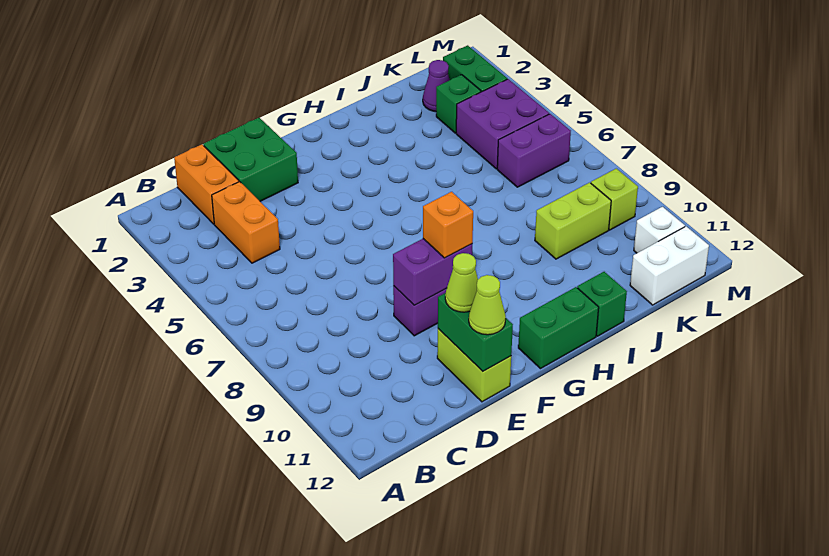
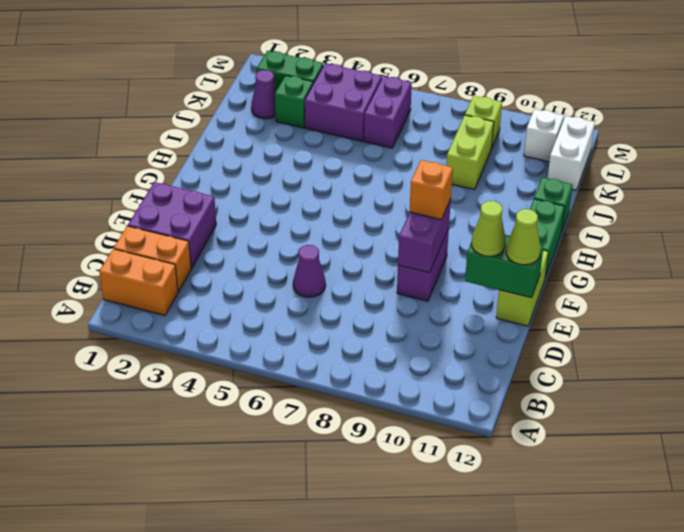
orange 1x2 brick [212,182,280,263] -> orange 1x2 brick moved to [99,249,178,315]
green 2x2 brick [203,118,298,201] -> purple 2x2 brick [128,182,216,268]
none -> purple 1x1 cone [293,245,326,297]
lime 1x2 brick [437,329,511,402] -> lime 1x2 brick turned to [496,250,548,326]

